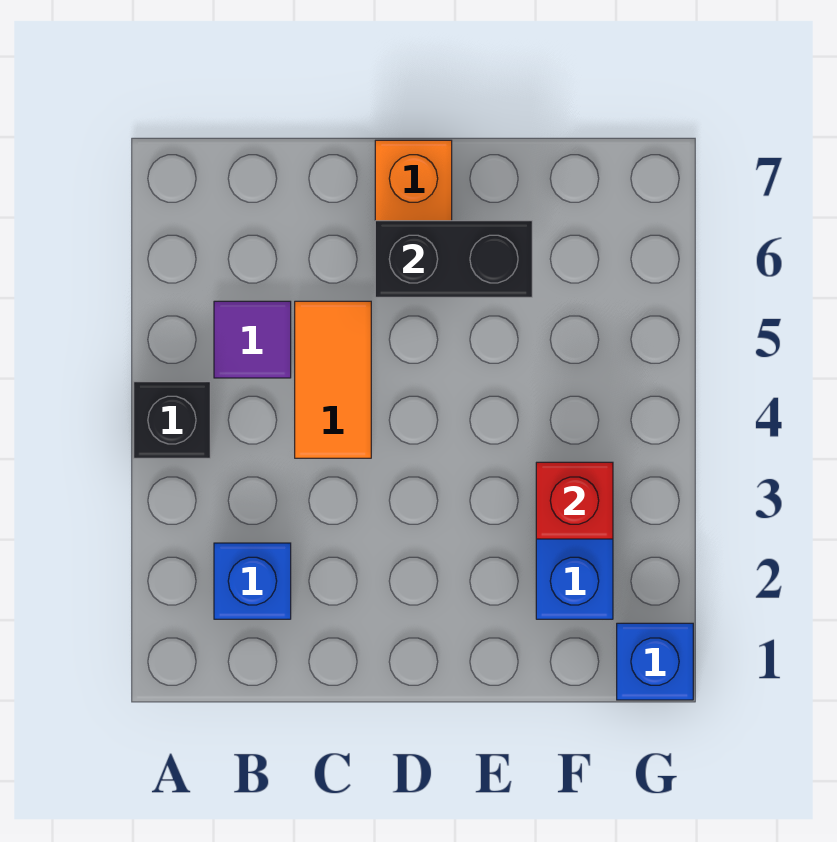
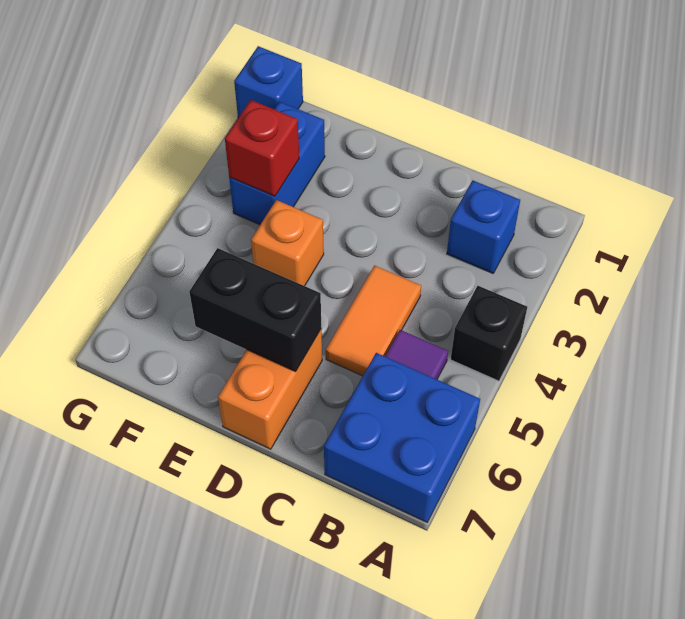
none -> blue 2x2 brick [324,353,480,522]
none -> orange 1x1 brick [251,200,324,286]

